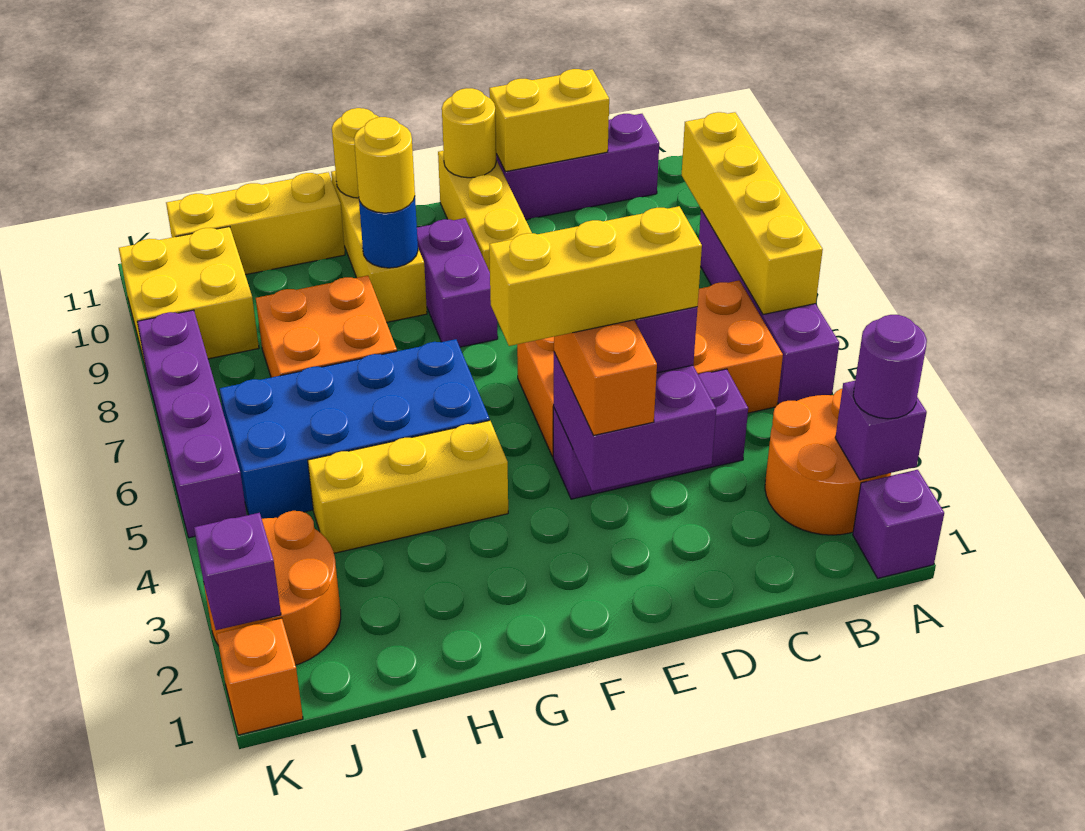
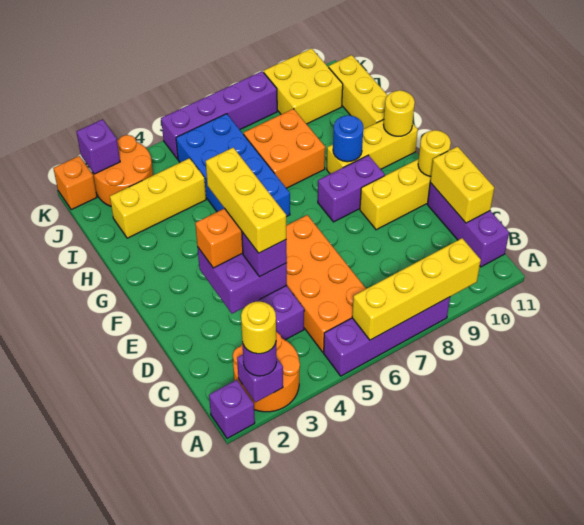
yellow 1x3 brick [308,421,508,553] -> yellow 1x3 brick turned to [110,158,206,238]
yellow 1x1 round brick [354,117,415,213] -> yellow 1x1 round brick moved to [241,302,276,354]

